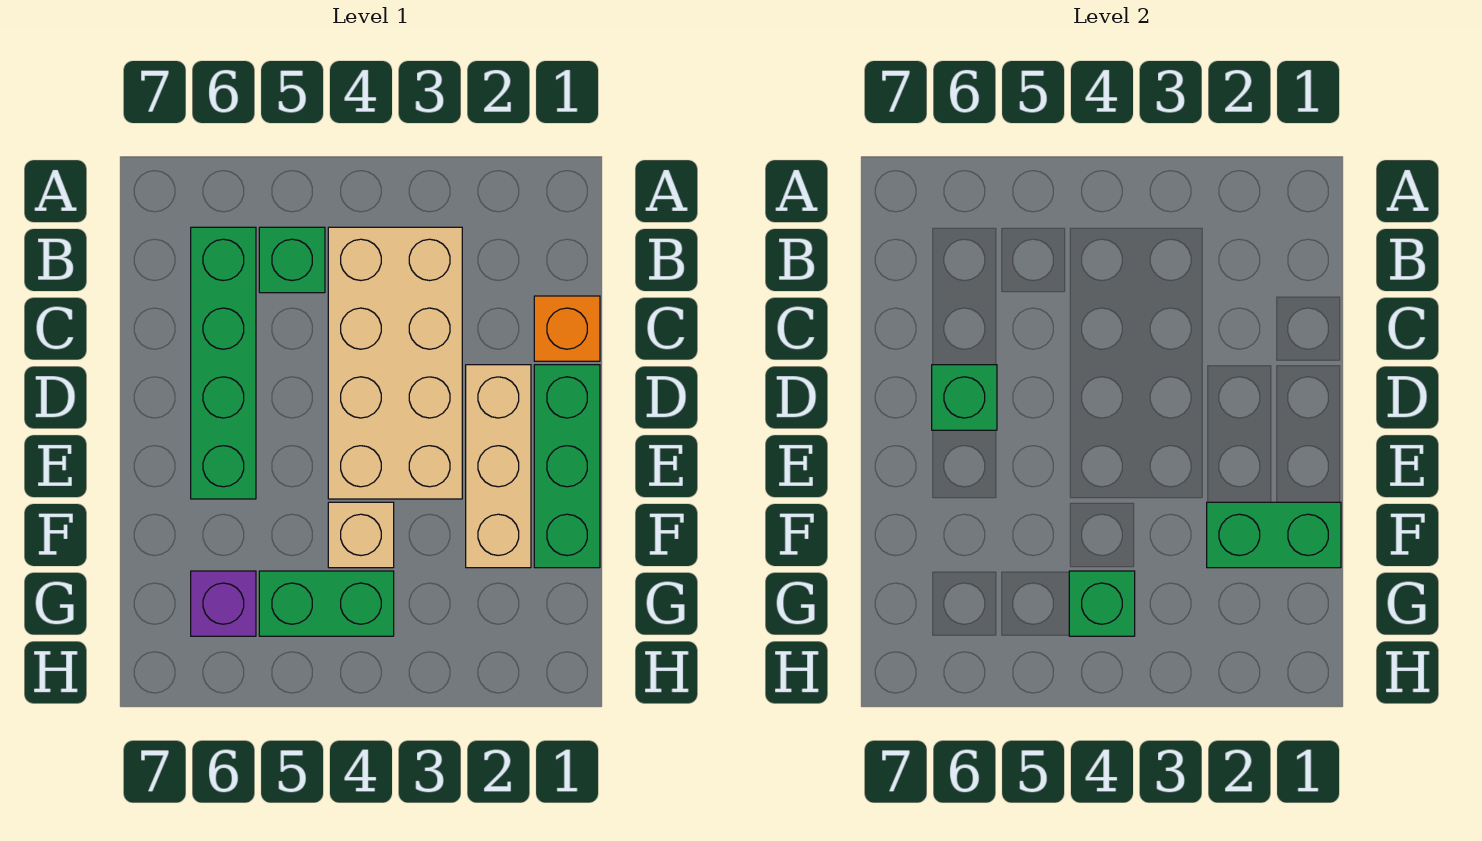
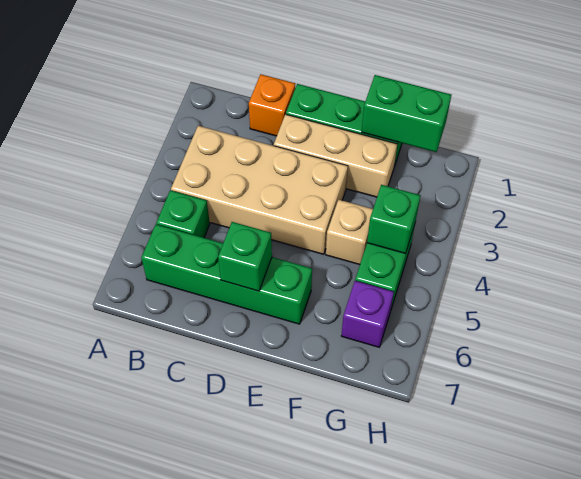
green 1x2 brick [1207,502,1341,568] -> green 1x2 brick turned to [362,75,451,152]

